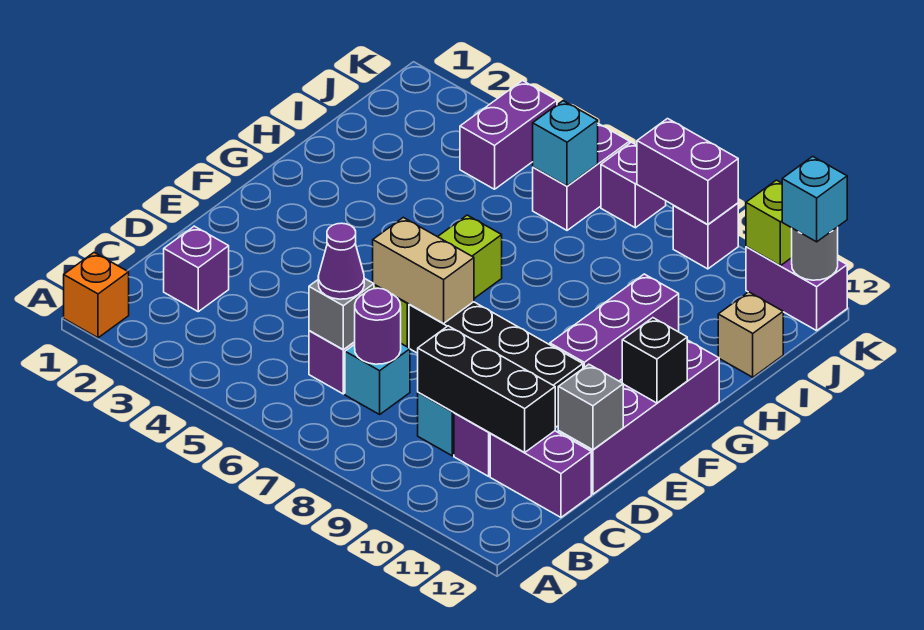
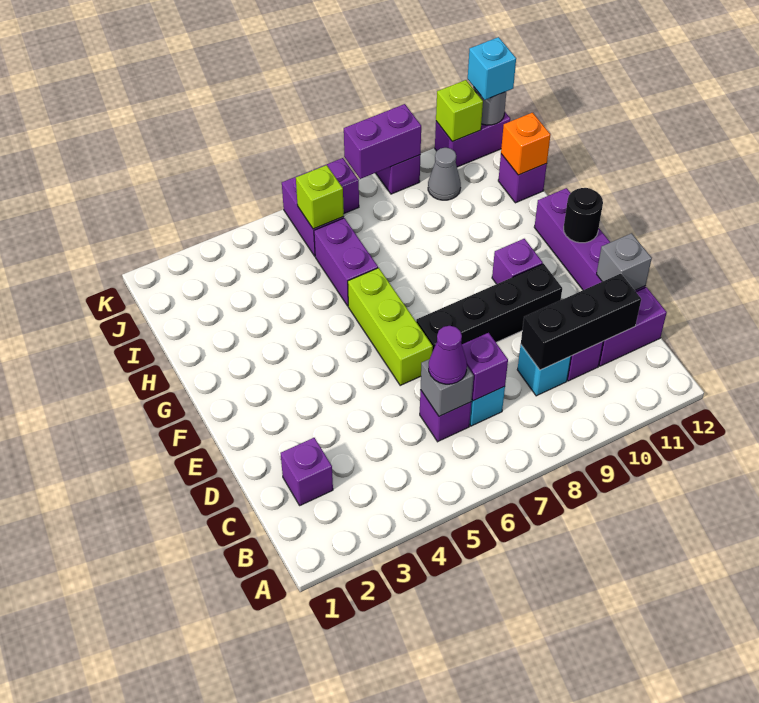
orange 1x1 brick [64,253,129,338] -> orange 1x1 brick moved to [501,113,550,175]
purple 1x1 round brick [355,288,401,364] -> purple 1x1 brick [462,333,508,401]
tan 1x2 brick [373,217,474,323] -> none
purple 1x3 brick [550,274,679,381] -> purple 1x1 brick [492,239,543,284]
black 1x1 brick [622,318,687,403] -> black 1x1 round brick [564,188,603,243]
tan 1x1 brick [718,292,783,377] -> purple 1x1 brick [498,154,547,203]
purple 1x2 brick [460,81,557,189] -> purple 1x2 brick moved to [314,218,378,306]
cyan 1x1 brick [533,101,598,186] -> lime 1x1 brick [296,165,344,229]
none -> grey 1x1 cone [428,148,461,200]

